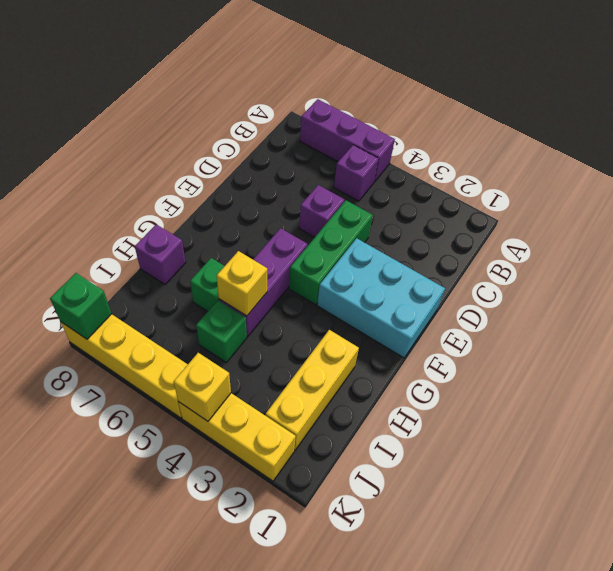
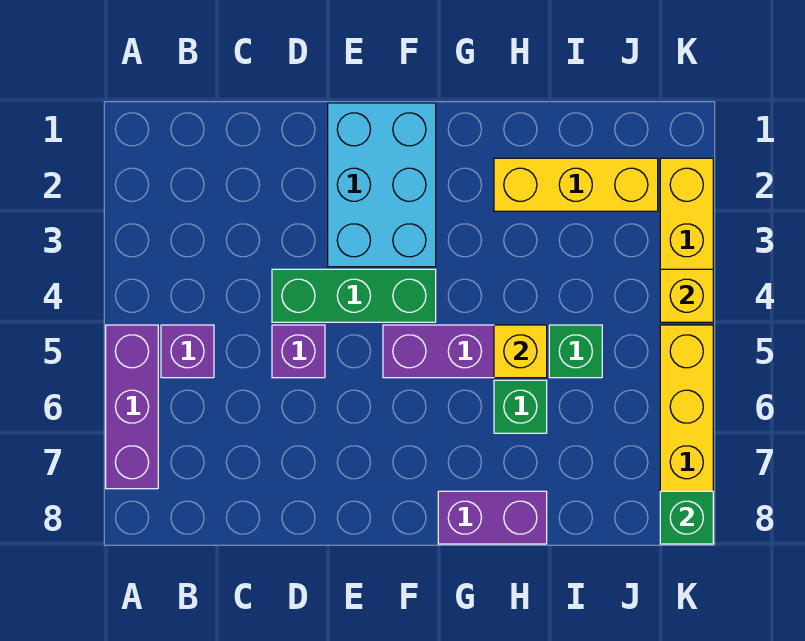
purple 1x1 brick [135,224,186,285] -> purple 1x2 brick [438,491,547,544]

